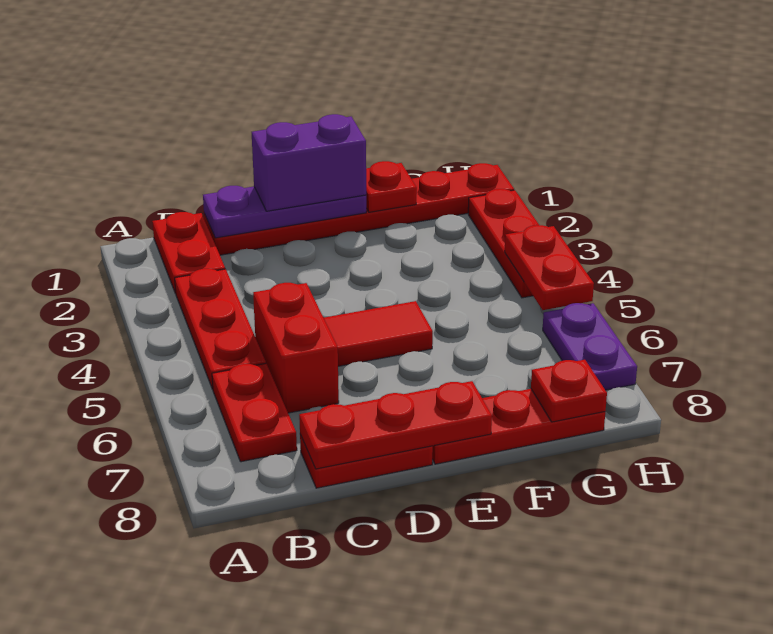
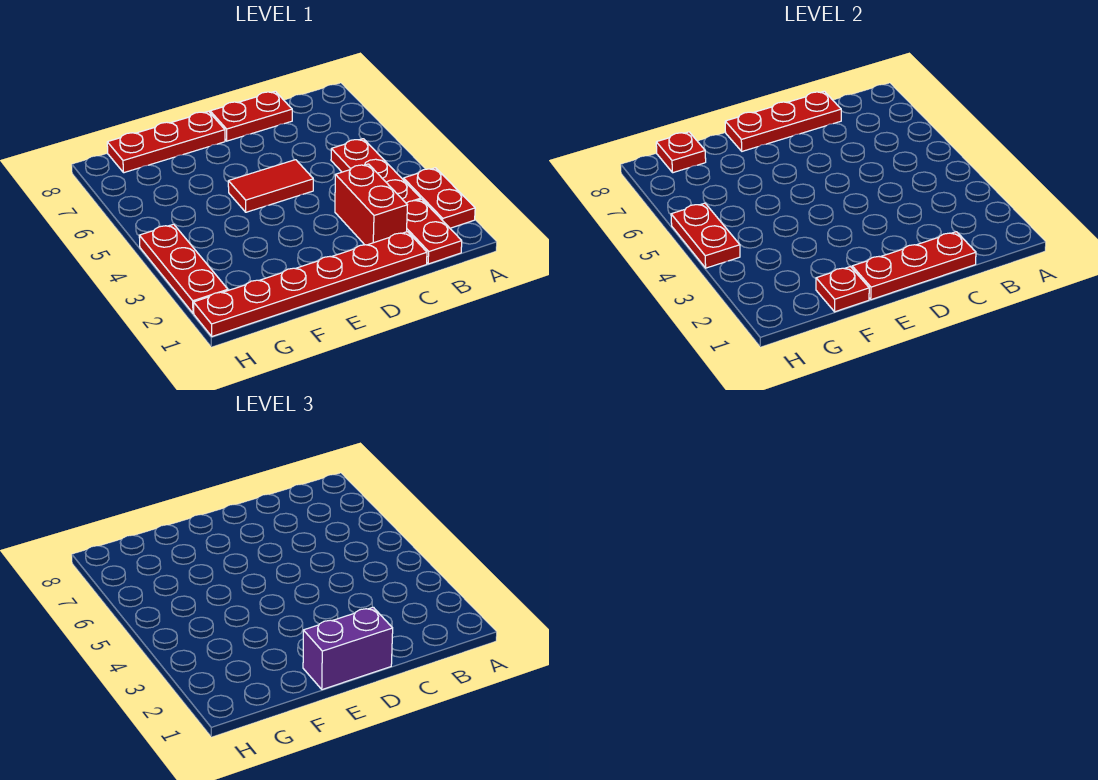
red 1x2 plate [212,363,297,462] -> red 1x2 plate moved to [403,168,475,228]
purple 1x3 plate [203,186,366,238] -> red 1x3 plate [852,232,976,300]
red 1x2 brick [253,283,339,413] -> red 1x2 brick moved to [335,164,407,245]
purple 1x2 plate [543,303,637,390] -> none

